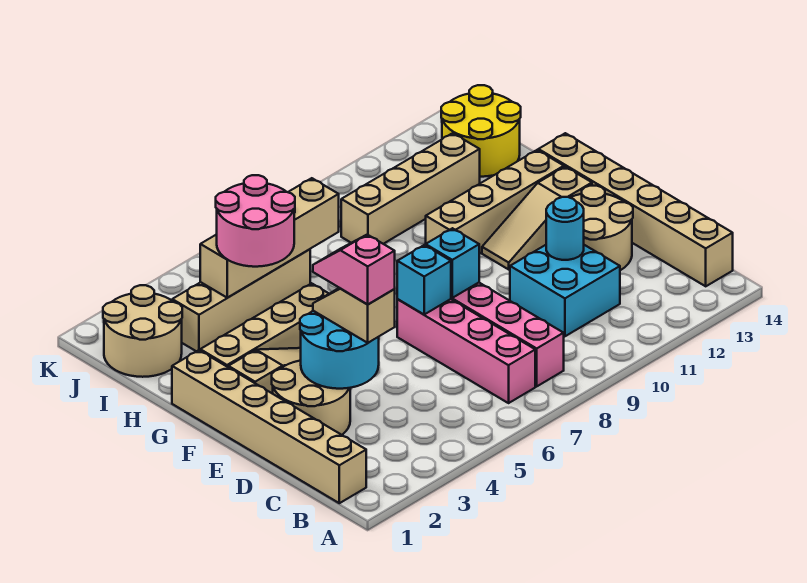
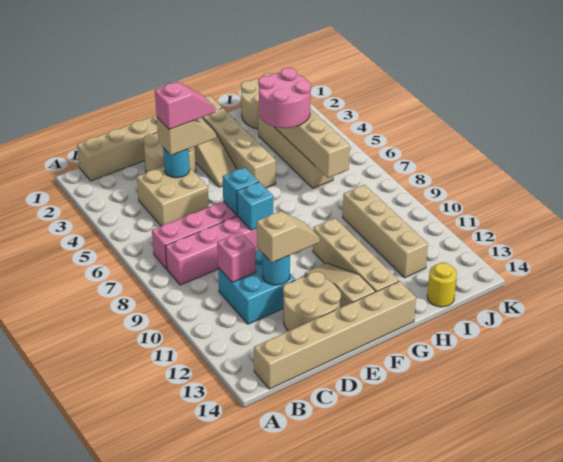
none -> tan 2x2 brick [137,166,209,226]
none -> pink 1x1 brick [217,232,256,282]
cyan 2x2 round brick [300,311,379,389] -> cyan 1x1 round brick [163,148,190,178]
none -> tan 1x2 slope [257,211,320,263]
yellow 2x2 round brick [441,85,521,177] -> yellow 1x1 round brick [427,263,457,307]

